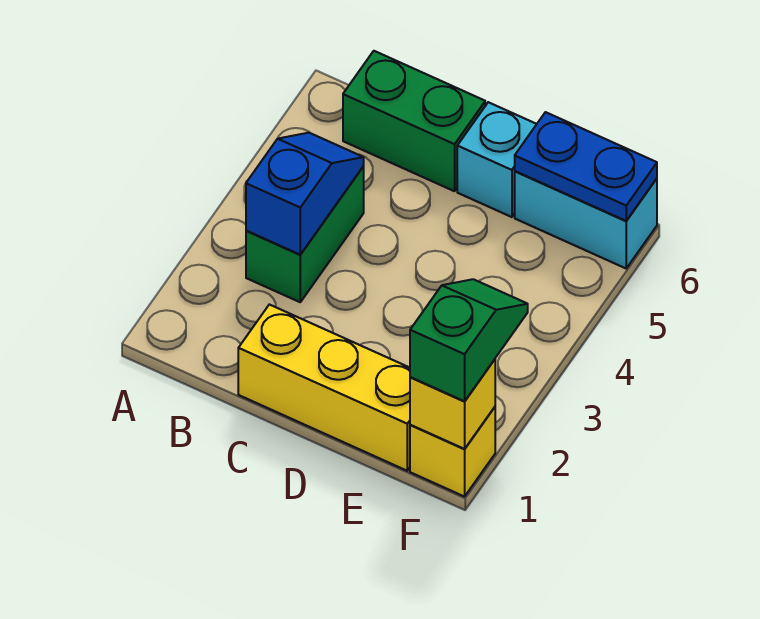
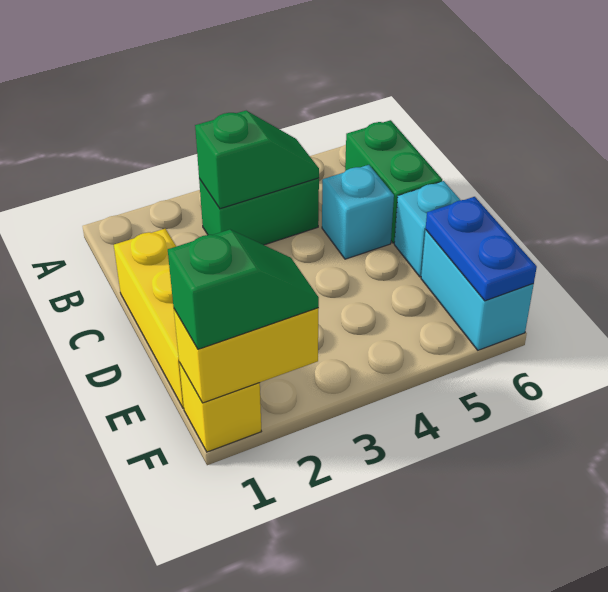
blue 1x2 slope [246,133,364,255] -> green 1x2 slope [195,111,319,209]
none -> cyan 1x1 brick [322,165,394,259]
yellow 1x1 brick [410,359,495,449] -> yellow 1x2 brick [174,308,318,403]

